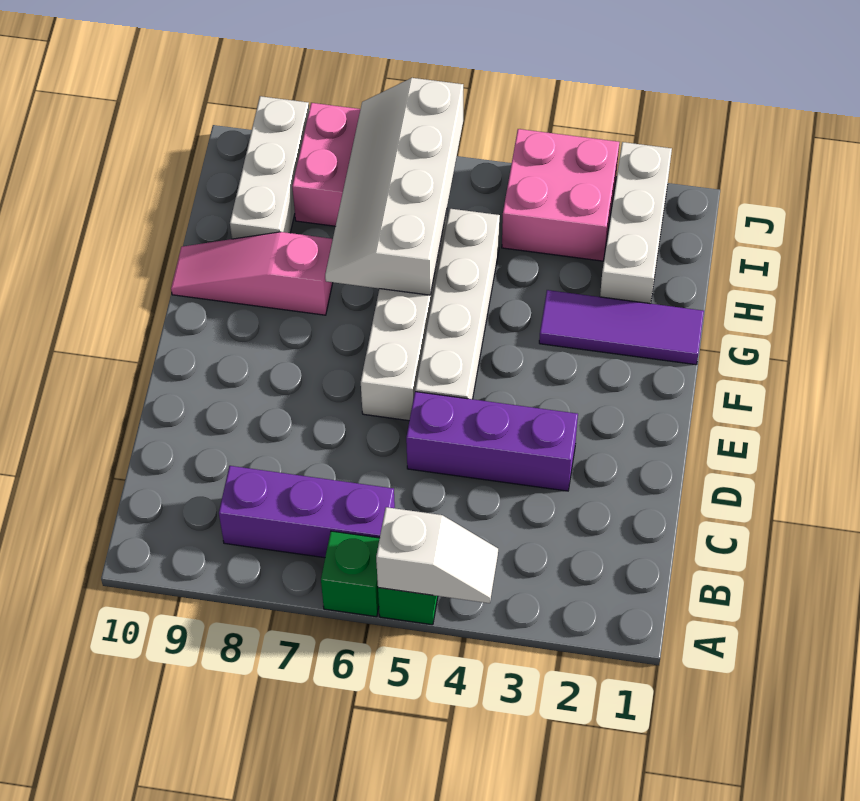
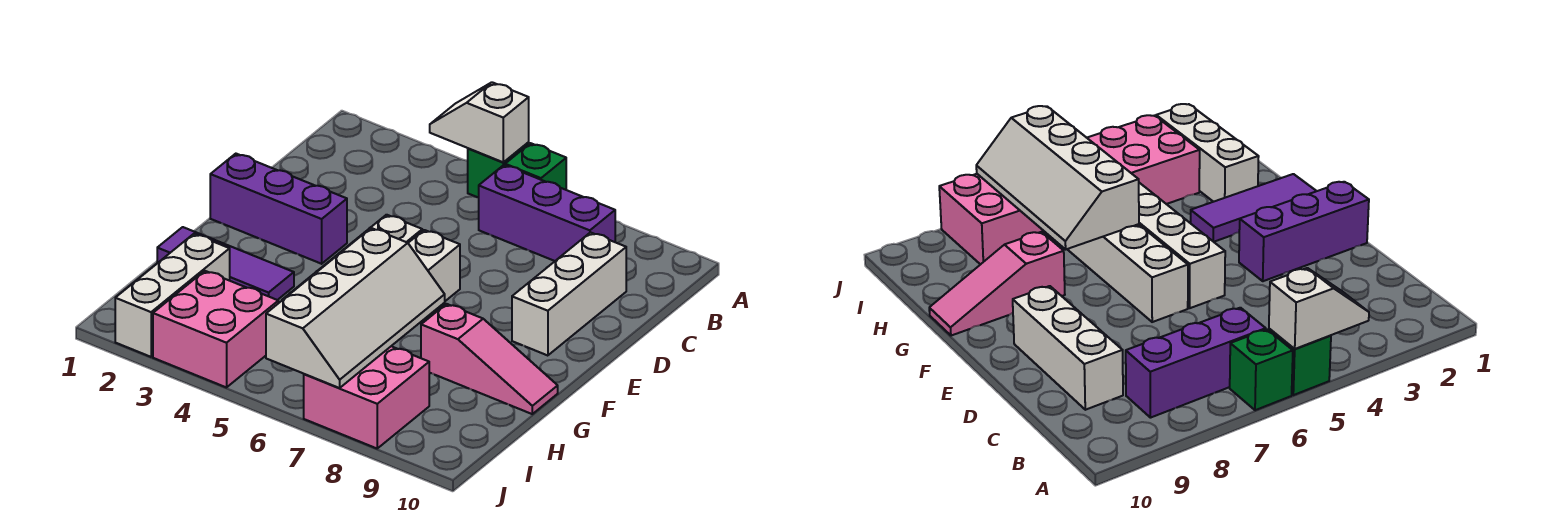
purple 1x3 brick [406,392,578,491] -> purple 1x3 brick moved to [210,154,347,264]
white 1x3 brick [230,96,309,239] -> white 1x3 brick moved to [512,232,626,356]

